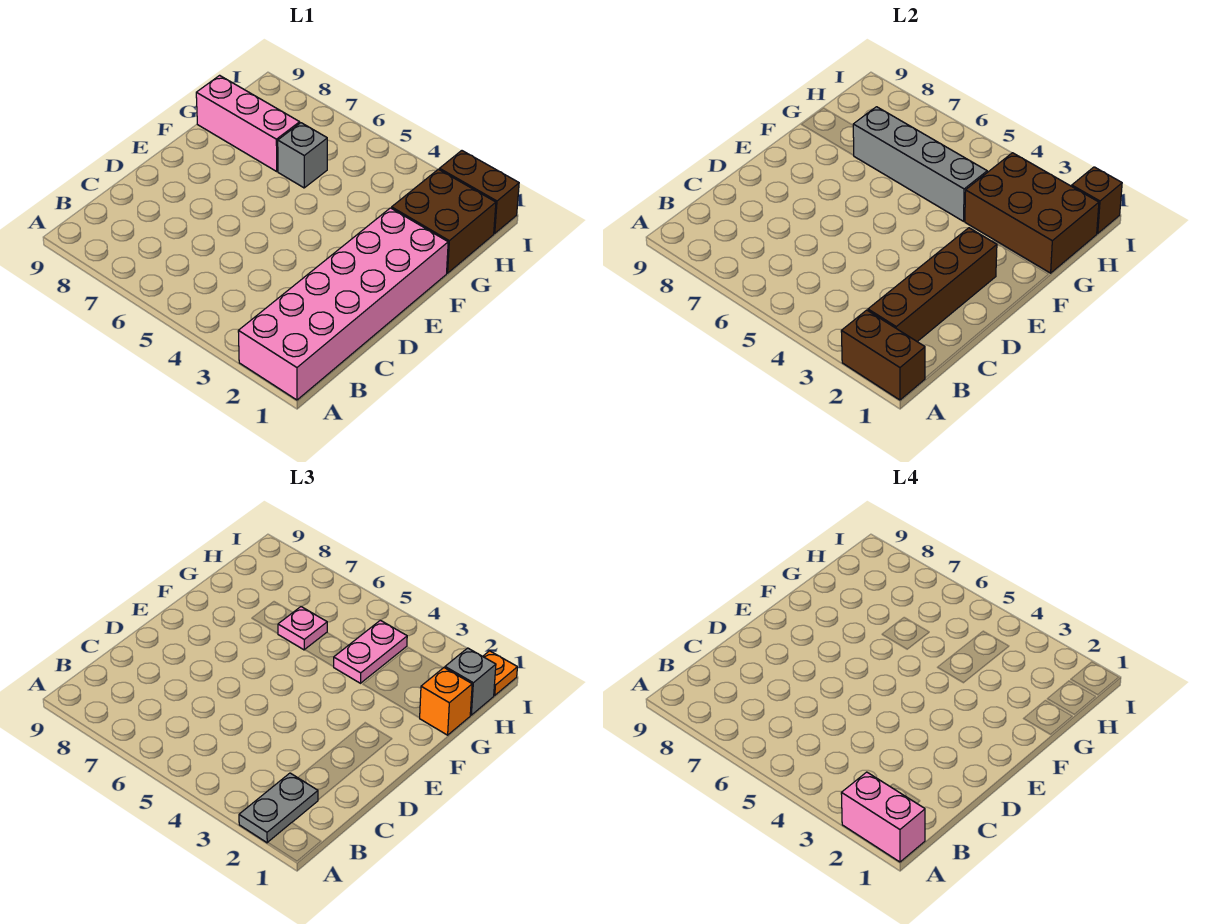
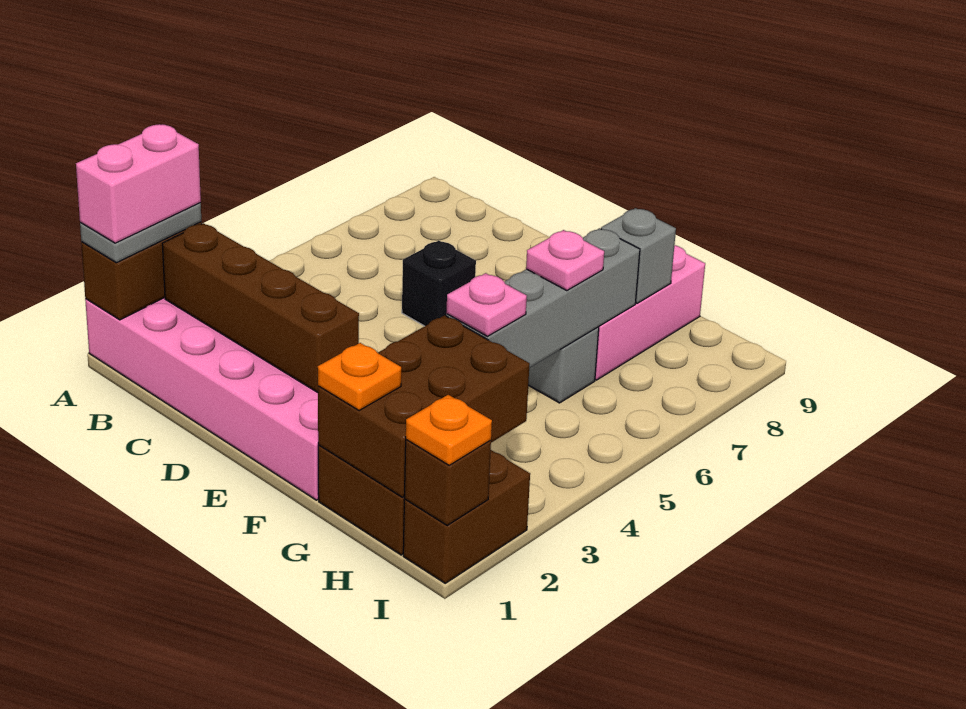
grey 1x2 plate [239,773,318,843] -> grey 1x2 plate turned to [80,203,201,263]
none -> black 1x1 brick [402,240,476,326]
orange 1x1 brick [420,668,472,735] -> orange 1x1 plate [318,343,401,411]
pink 1x2 plate [334,620,407,683] -> pink 1x1 plate [446,273,527,336]
grey 1x1 brick [445,648,496,715] -> grey 1x1 brick moved to [601,208,676,303]

